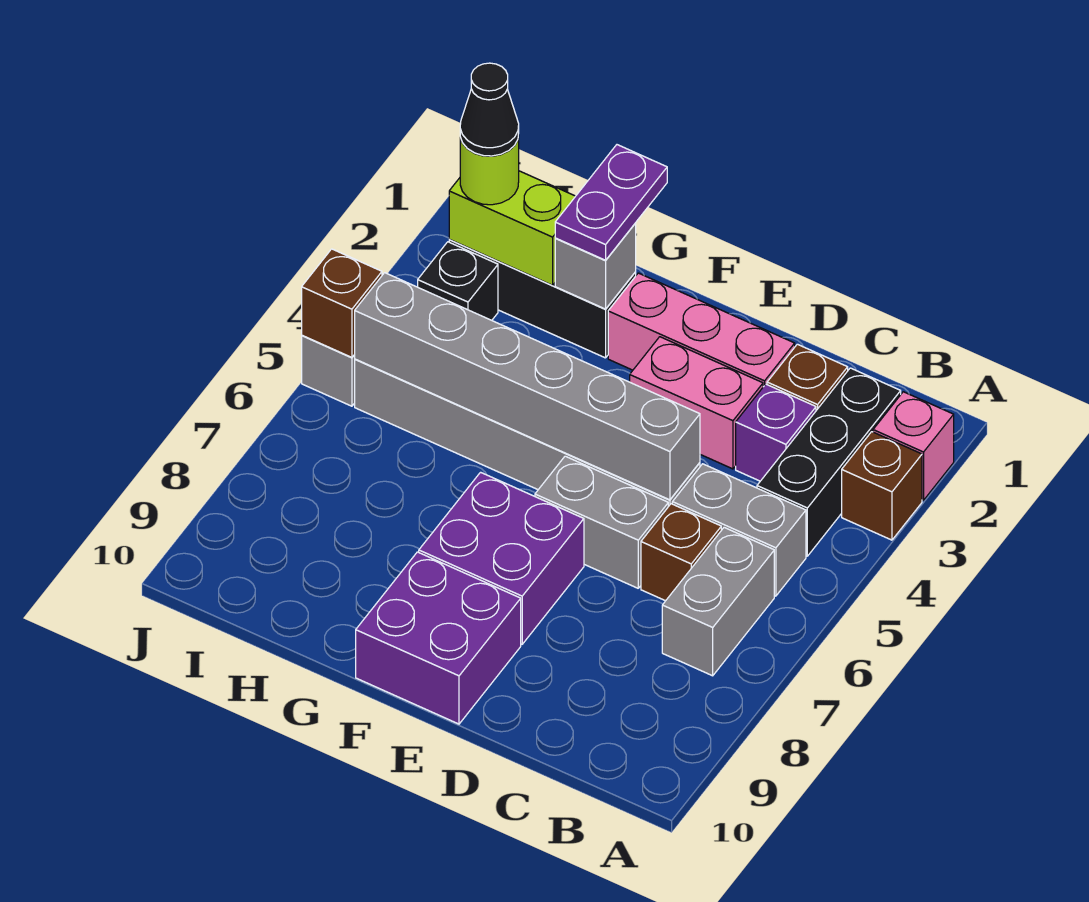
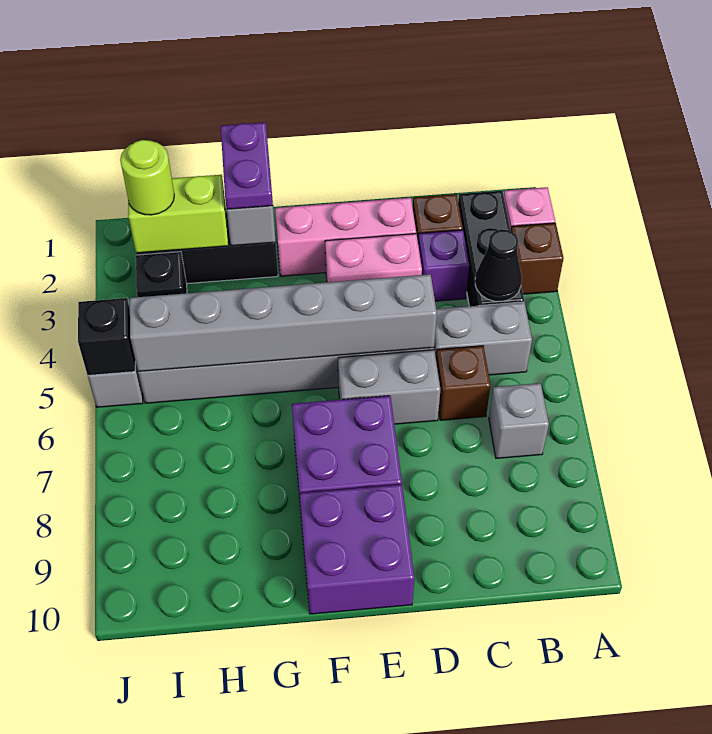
grey 1x2 brick [662,528,774,676] -> grey 1x1 brick [489,383,549,458]
black 1x1 cone [460,63,519,156] -> black 1x1 cone moved to [475,229,522,301]
brown 1x1 brick [302,249,382,357] -> black 1x1 brick [78,298,135,376]

